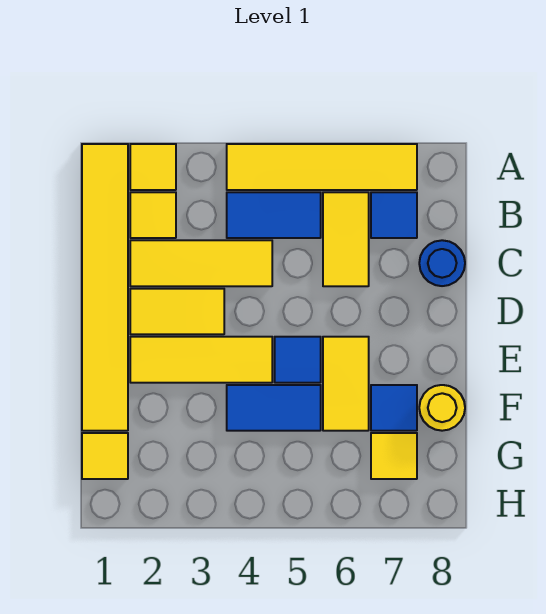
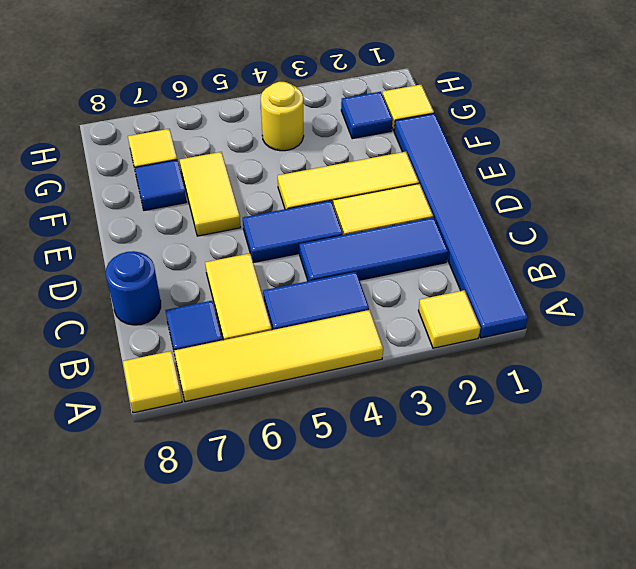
yellow 1x6 tile [82,144,128,431] -> blue 1x6 tile [394,113,528,338]
yellow 1x1 tile [130,192,176,238] -> yellow 1x1 tile moved to [123,351,182,413]
yellow 1x3 tile [130,240,272,286] -> blue 1x3 tile [299,217,448,281]
blue 1x1 tile [275,337,321,383] -> blue 1x1 tile moved to [341,92,393,139]
blue 1x2 tile [227,385,321,431] -> blue 1x2 tile moved to [243,201,343,263]
yellow 1x1 round brick [419,385,465,431] -> yellow 1x1 round brick moved to [261,82,304,151]

